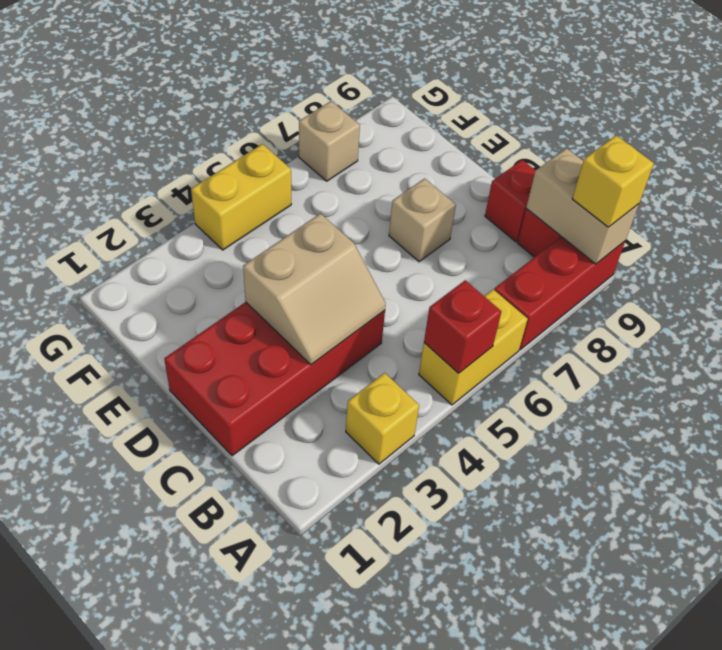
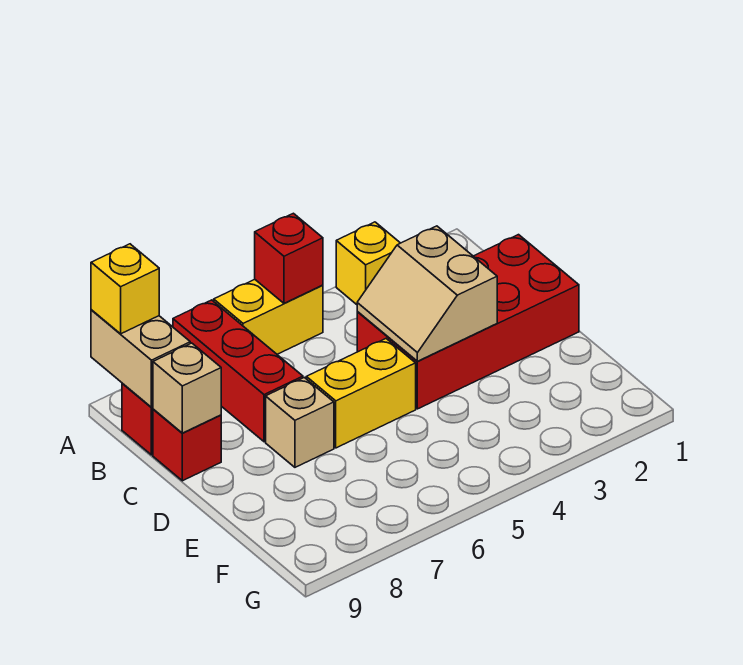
red 1x3 brick [494,237,625,350] -> red 1x3 brick turned to [173,300,303,442]
tan 2x2 slope [243,214,386,365] -> tan 2x2 slope turned to [357,226,497,361]
yellow 1x2 brick [191,144,291,250] -> yellow 1x2 brick moved to [306,339,416,448]
tan 1x1 brick [299,101,360,181] -> tan 1x1 brick moved to [153,343,221,433]

